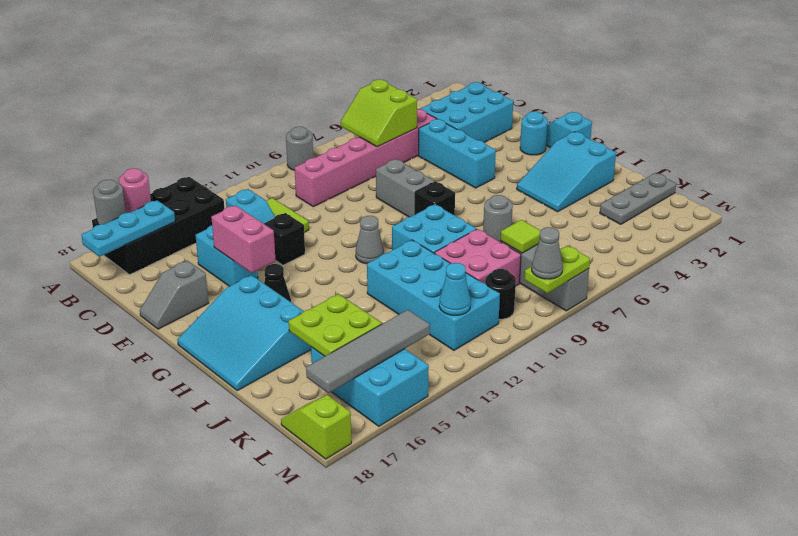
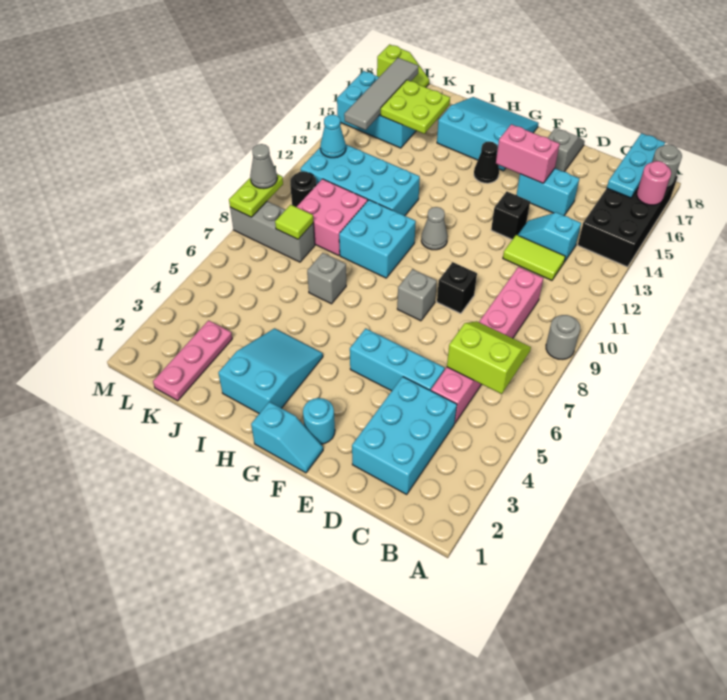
grey 1x2 brick [376,159,435,217] -> grey 1x1 brick [397,269,437,321]
black 1x1 brick [415,182,455,215] -> black 1x1 brick moved to [437,262,477,313]
grey 1x1 round brick [483,195,513,242] -> grey 1x1 brick [307,253,346,304]
grey 1x3 plate [600,173,676,224] -> pink 1x3 plate [153,320,232,401]

